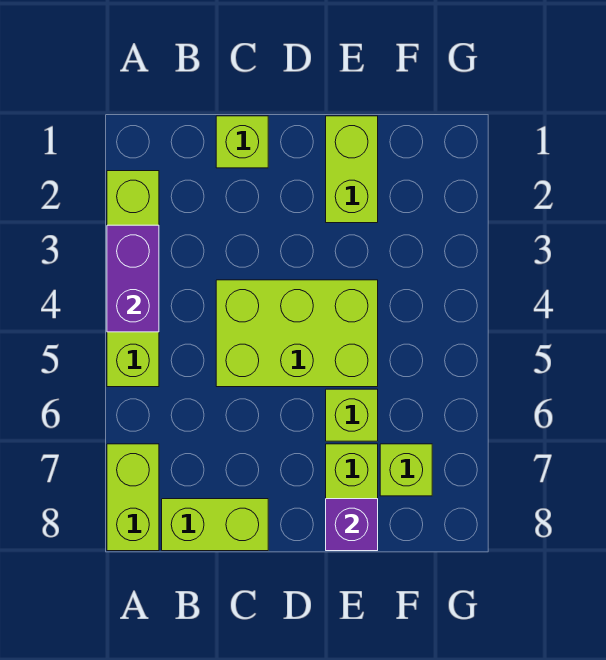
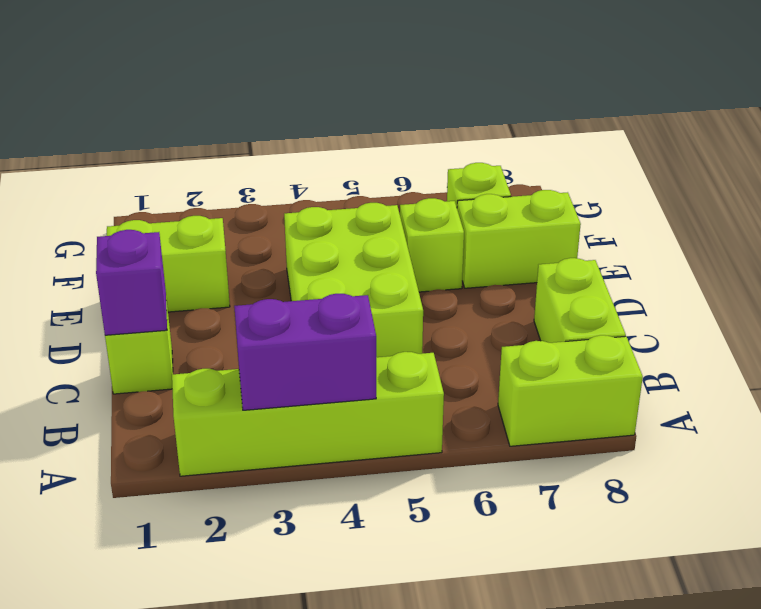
purple 1x1 brick [326,499,378,551] -> purple 1x1 brick moved to [96,230,167,335]

